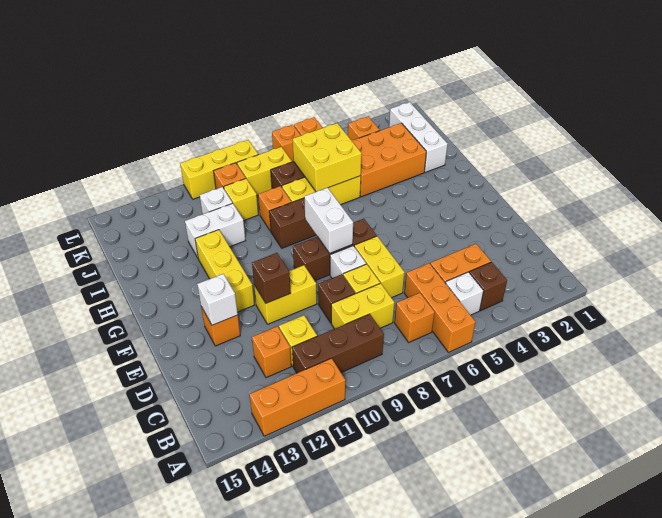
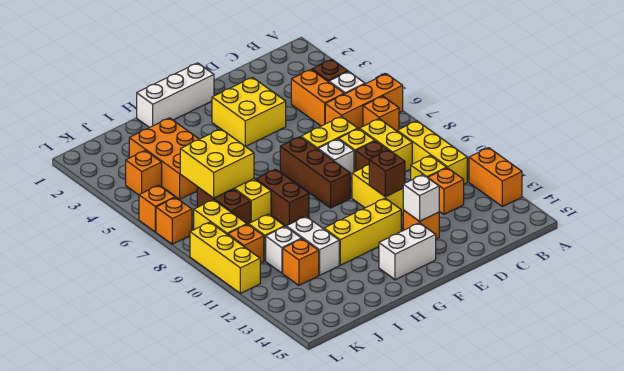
orange 1x3 brick [249,358,345,436] -> orange 1x2 brick [469,148,522,207]
brown 1x3 brick [292,314,384,373] -> yellow 1x3 brick [397,121,467,184]
none -> yellow 2x2 brick [212,77,286,147]
white 1x2 brick [304,188,353,253] -> white 1x2 brick moved to [379,223,436,280]
white 1x3 brick [389,102,448,172] -> white 1x3 brick moved to [137,63,214,128]
orange 1x1 brick [258,186,292,231] -> orange 1x1 brick moved to [283,239,319,285]

